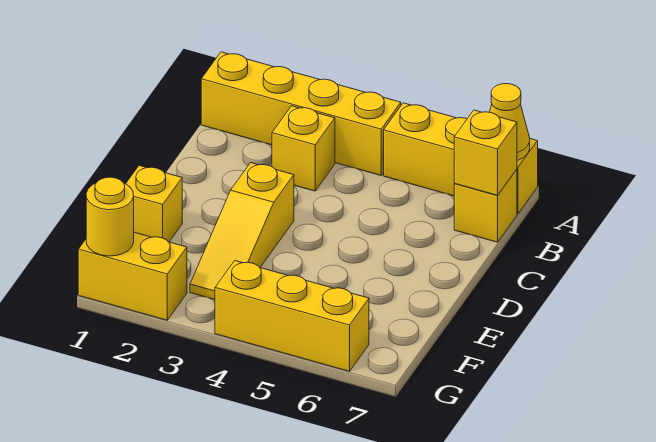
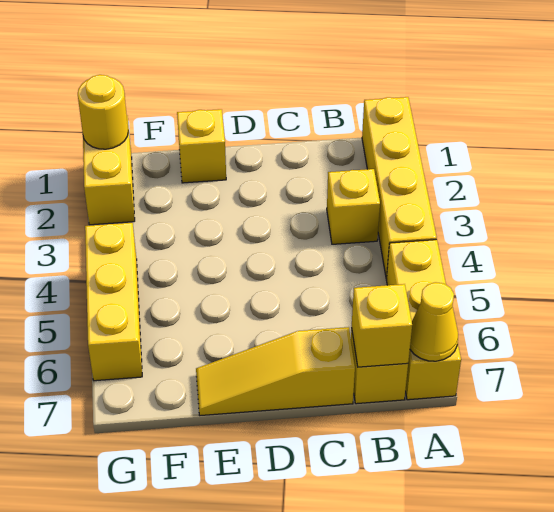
yellow 1x3 slope [190,163,294,300] -> yellow 1x3 slope moved to [196,327,355,416]

